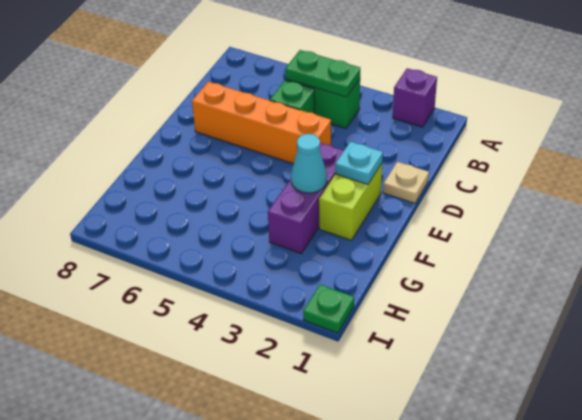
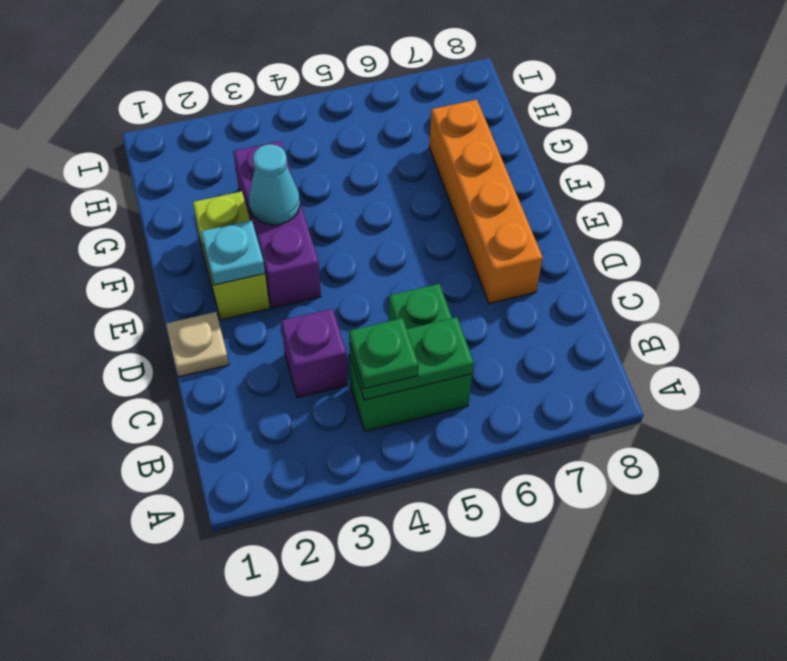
purple 1x1 brick [393,68,437,127] -> purple 1x1 brick moved to [281,309,348,398]
orange 1x4 brick [192,82,331,164] -> orange 1x4 brick turned to [429,100,543,304]
green 1x1 plate [303,284,354,333] -> green 1x1 plate moved to [349,318,419,389]

